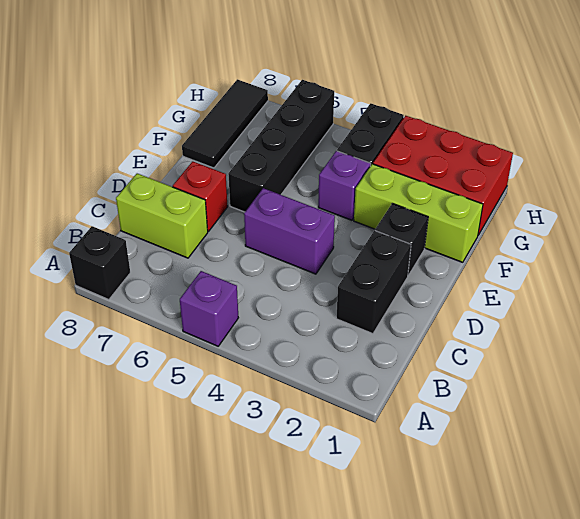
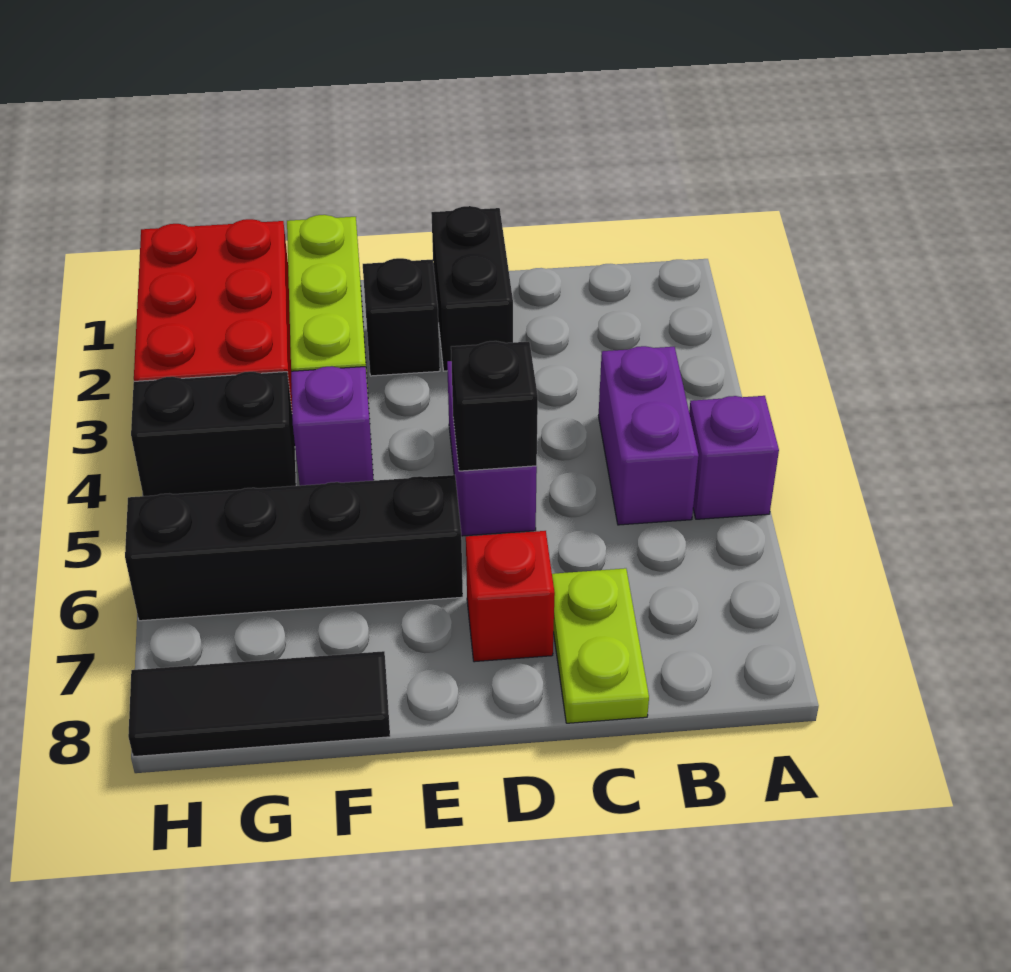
black 1x1 brick [69,226,130,300] -> black 1x1 brick moved to [451,341,538,471]
none -> purple 1x2 brick [598,346,699,525]
black 1x2 brick [336,231,411,334] -> black 1x2 brick turned to [431,206,513,371]
lime 1x2 brick [116,173,208,258] -> lime 1x2 plate [552,568,649,723]

